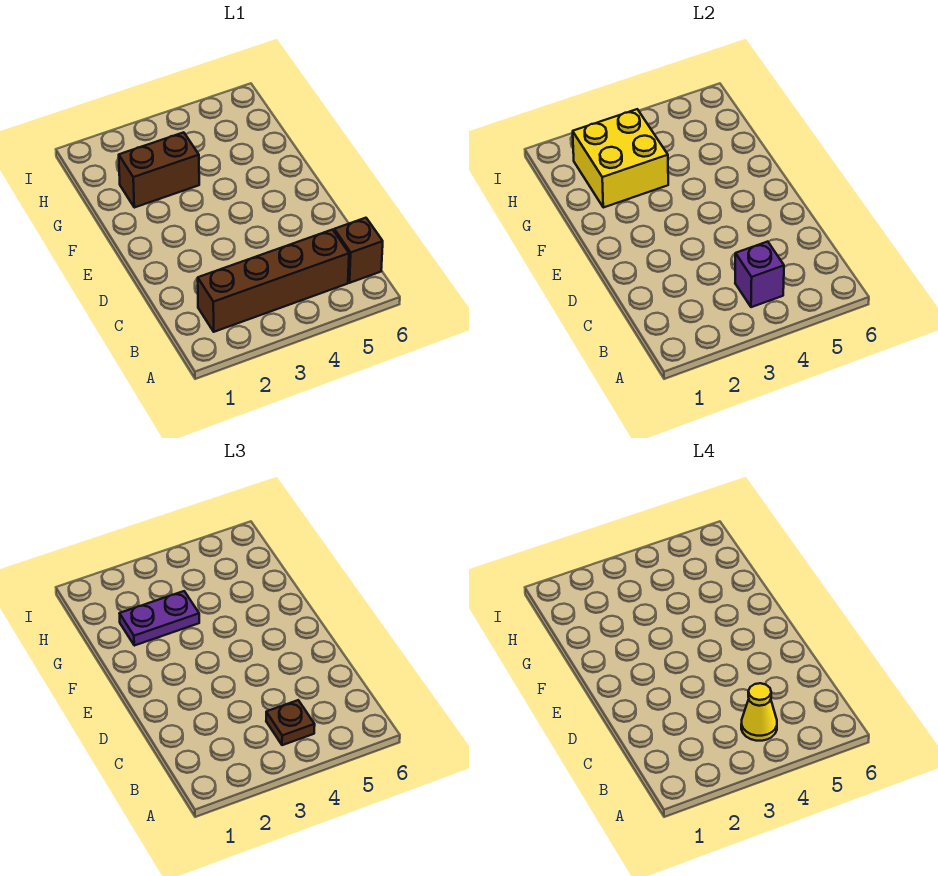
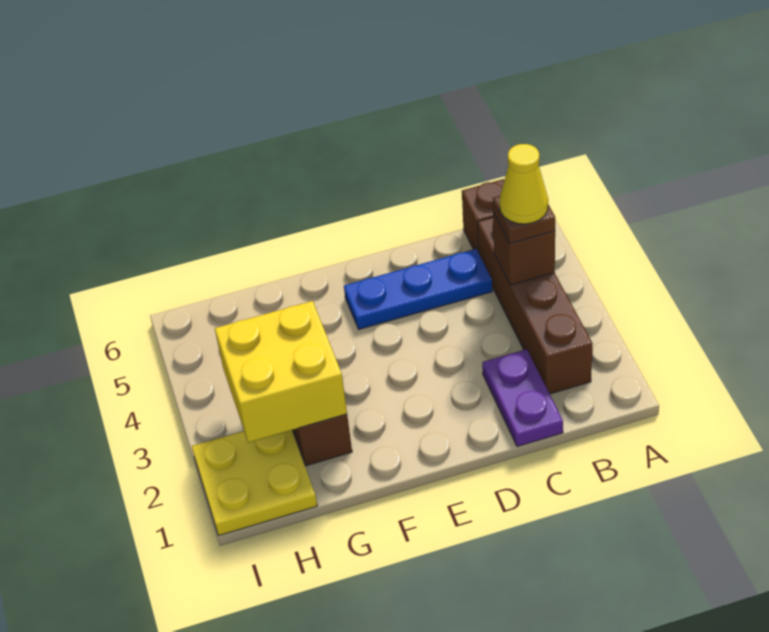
purple 1x1 brick [735,242,784,307] -> brown 1x1 brick [493,213,555,285]
none -> blue 1x3 plate [344,249,492,329]
purple 1x2 plate [120,591,199,646] -> purple 1x2 plate moved to [482,349,563,447]
none -> yellow 2x2 plate [192,430,317,536]

